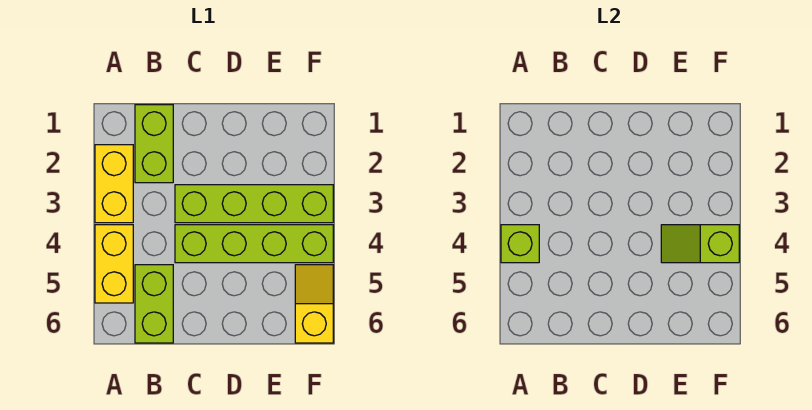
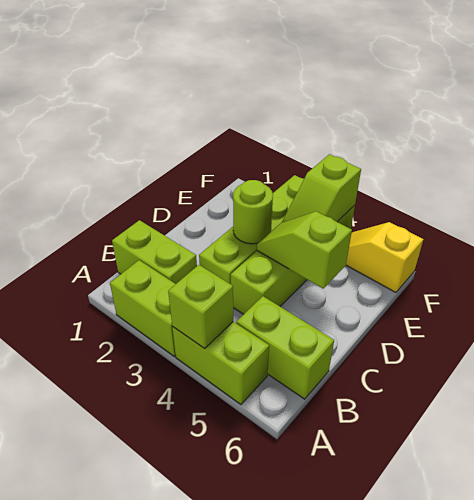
yellow 1x2 brick [95,145,133,223] -> lime 1x2 brick [110,260,176,356]
yellow 1x2 brick [95,225,133,303] -> lime 1x2 brick [172,322,269,405]
none -> lime 1x1 round brick [233,180,273,244]
none -> lime 1x2 slope [257,211,352,288]

